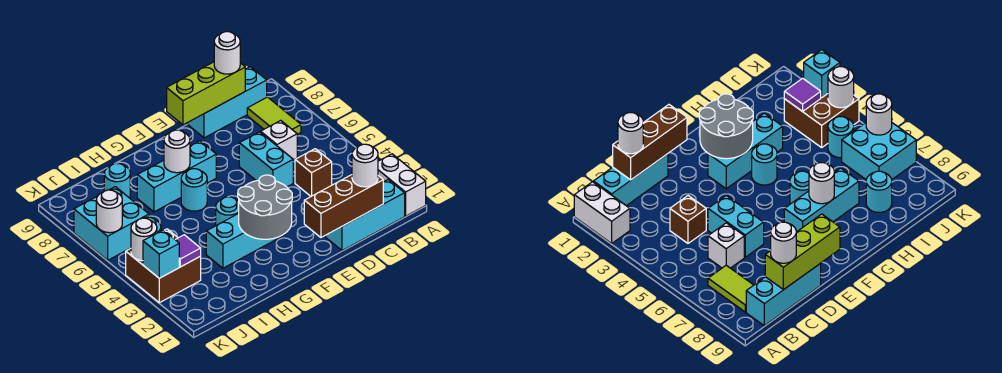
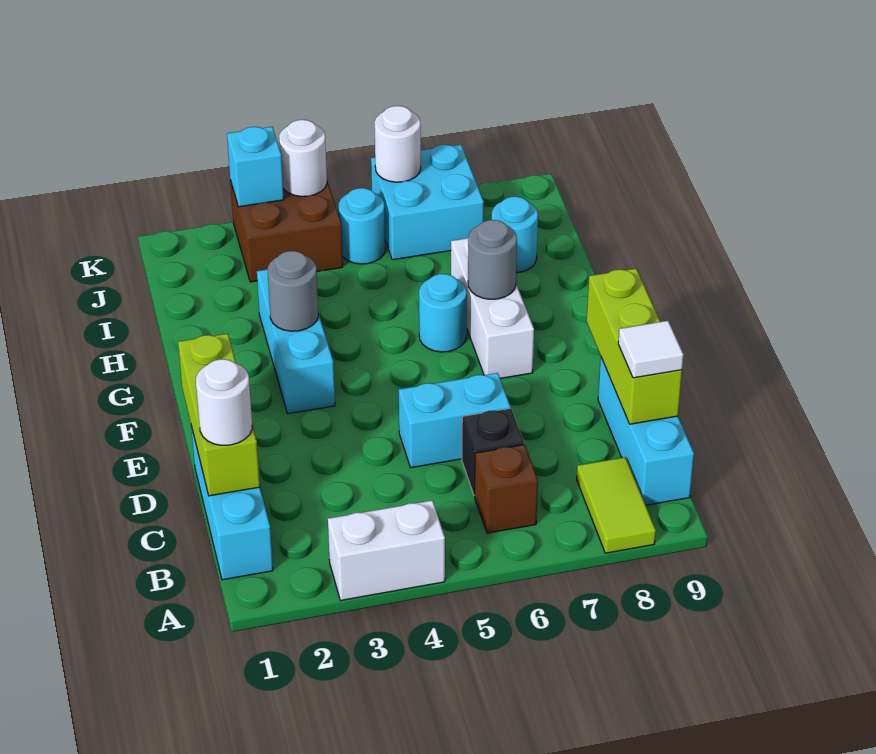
white 1x2 brick [378,154,426,216] -> white 1x2 brick moved to [328,500,445,601]
lime 1x2 tile [247,97,301,134] -> lime 1x2 tile turned to [577,457,656,553]
brown 1x3 brick [304,175,383,237] -> lime 1x3 brick [178,334,260,496]
brown 1x1 brick [295,149,332,196] -> brown 1x1 brick moved to [475,445,538,533]
white 1x1 brick [261,120,297,160] -> black 1x1 brick [462,408,524,496]
white 1x1 round brick [214,32,240,74] -> white 1x1 tile [618,321,684,378]
grey 2x2 round brick [238,175,292,239] -> grey 1x1 round brick [268,251,318,331]
cyan 1x3 brick [137,141,216,212] -> white 1x3 brick [451,238,534,378]
cyan 1x1 round brick [216,197,239,225] -> none
white 1x1 round brick [164,130,190,173] -> grey 1x1 round brick [468,220,517,299]
purple 1x1 tile [175,235,201,267] -> none

